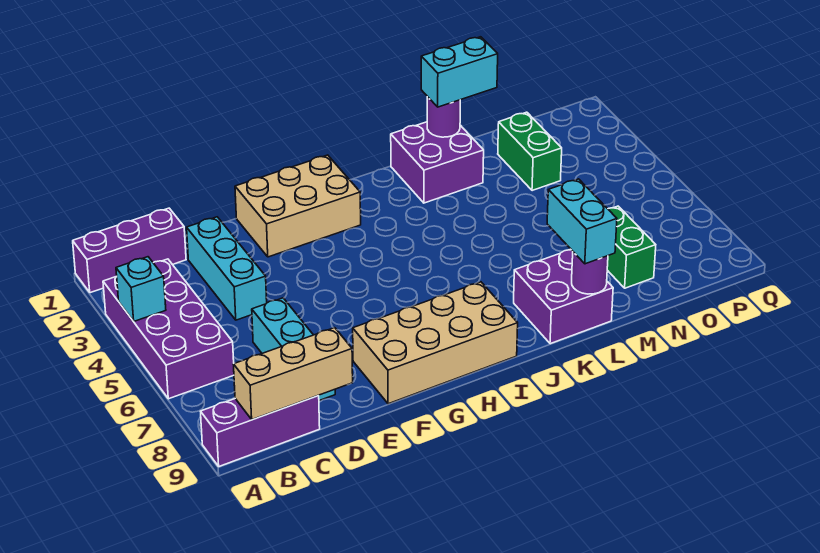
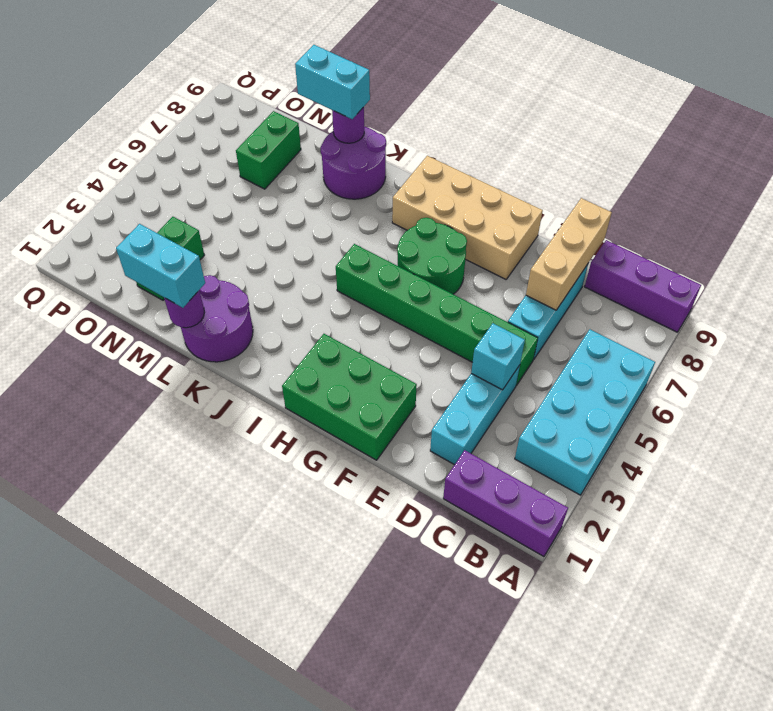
purple 2x4 brick [103,259,234,399] -> cyan 2x4 brick [515,330,655,495]
cyan 1x1 brick [116,257,166,321] -> cyan 1x1 brick moved to [471,323,525,390]
tan 1x3 brick [233,328,353,419] -> tan 1x3 brick turned to [526,198,612,310]
none -> green 1x6 brick [336,244,538,386]
tan 2x3 brick [235,155,361,257] -> green 2x3 brick [282,334,417,460]
none -> green 2x2 round brick [397,218,467,294]
purple 2x2 brick [391,122,484,203] -> purple 2x2 round brick [181,275,253,362]
purple 2x2 brick [514,250,613,344] -> purple 2x2 round brick [320,127,386,199]
cyan 1x2 brick [547,179,617,264] -> cyan 1x2 brick turned to [295,45,370,119]

